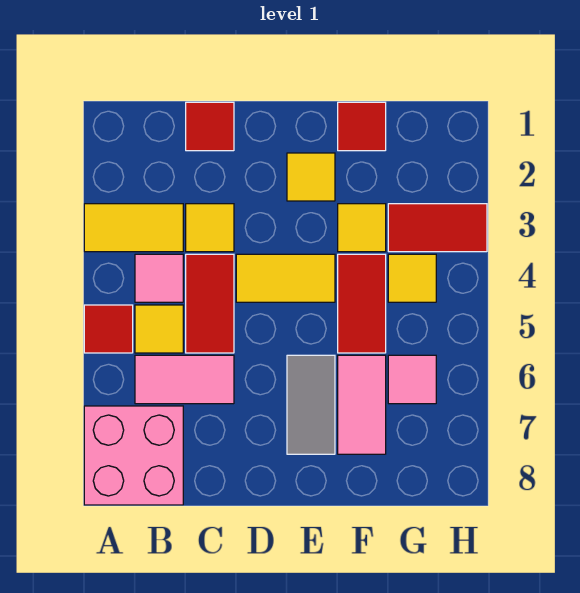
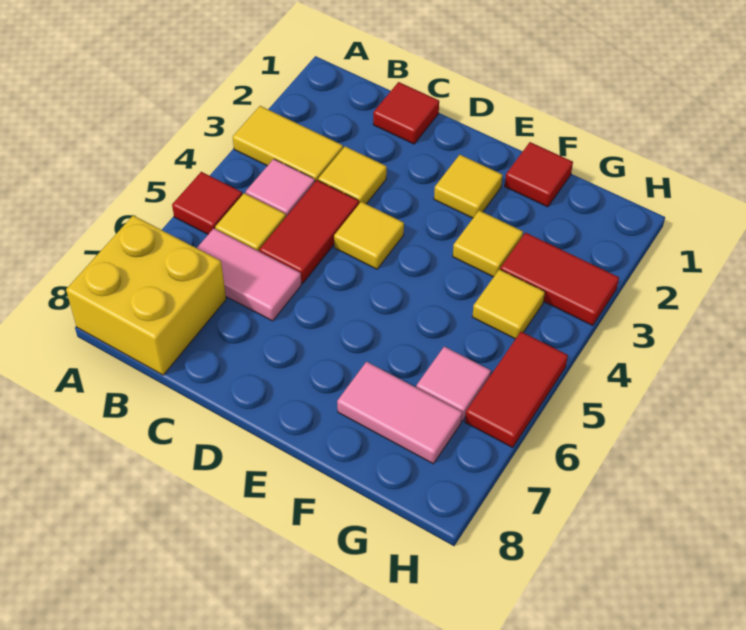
pink 2x2 brick [84,406,183,505] -> yellow 2x2 brick [66,215,226,375]
yellow 1x2 tile [236,254,335,302] -> yellow 1x1 tile [334,202,404,269]
grey 1x2 tile [287,355,335,454] -> none
red 1x2 tile [338,254,386,353] -> red 1x2 tile moved to [465,332,568,448]
pink 1x2 tile [338,355,386,454] -> pink 1x2 tile turned to [337,362,462,464]

